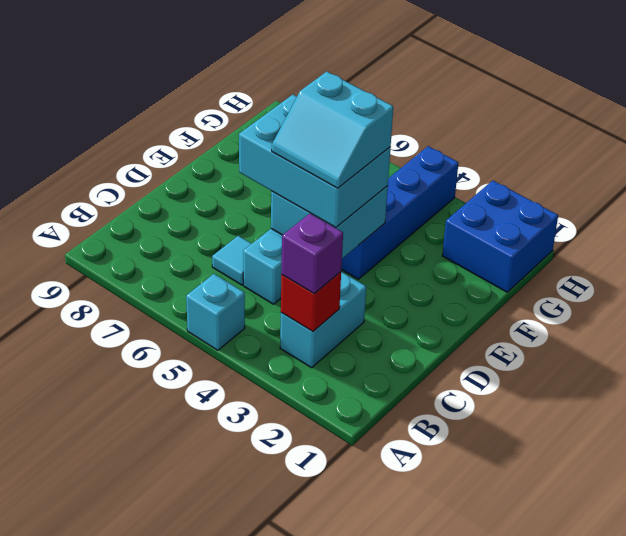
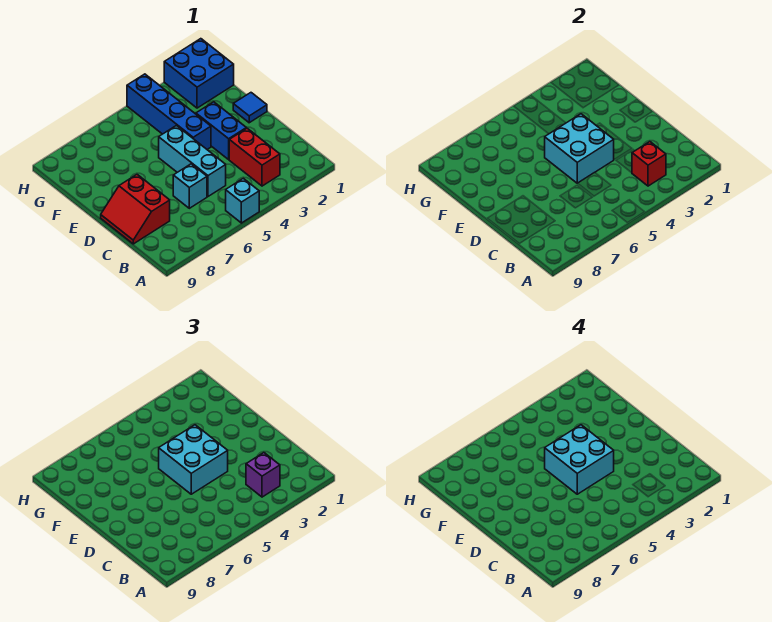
cyan 1x2 brick [280,272,366,368] -> red 1x2 brick [229,128,280,186]
cyan 1x1 tile [212,236,251,285] -> cyan 1x1 brick [173,164,207,208]
none -> red 2x2 slope [101,175,170,244]
none -> blue 1x2 brick [196,102,246,159]
cyan 2x3 brick [239,95,391,228] -> cyan 2x2 brick [159,425,228,494]
cyan 2x2 slope [272,72,393,188] -> cyan 2x2 brick [545,425,614,494]
none -> blue 1x1 tile [233,93,267,123]

